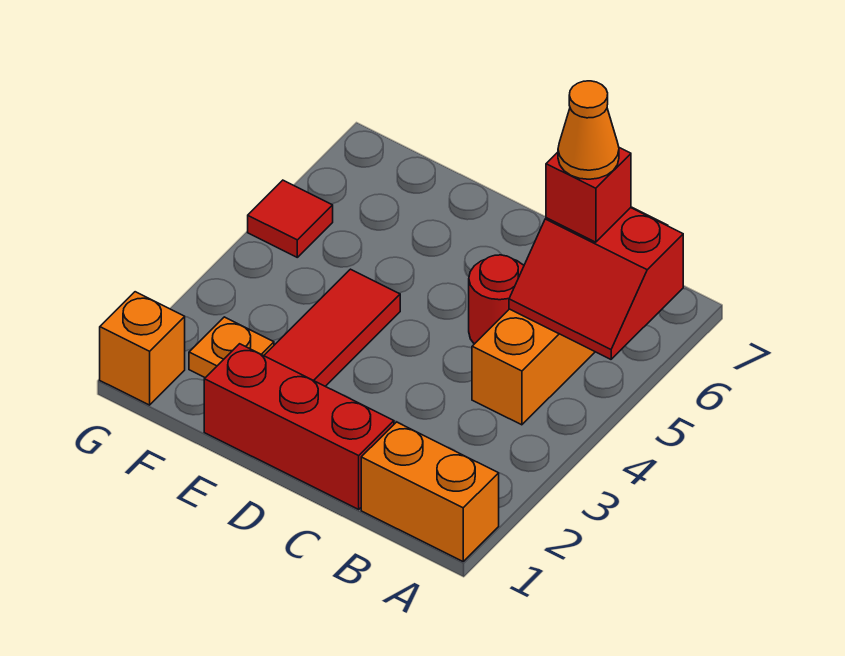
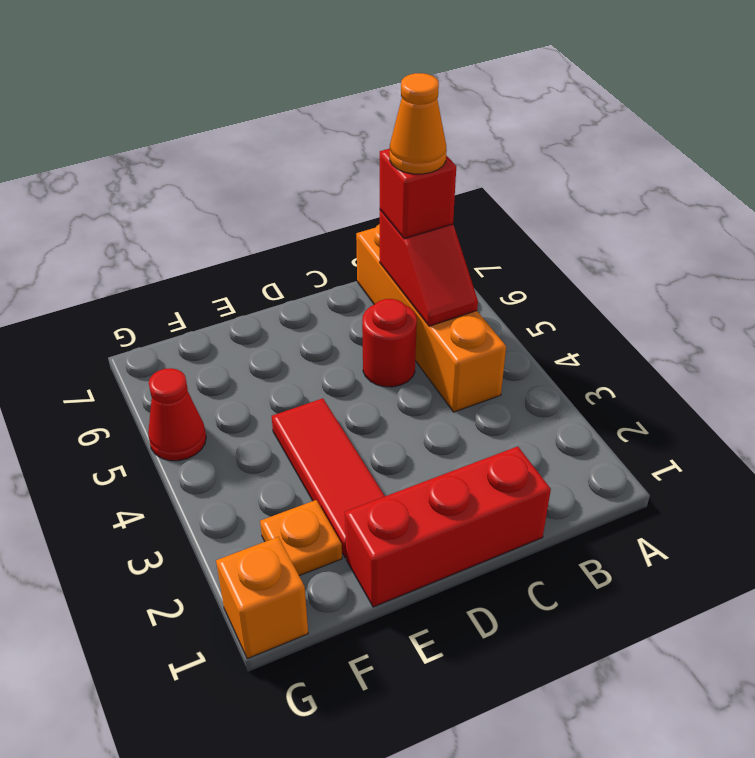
orange 1x2 brick [361,422,499,561] -> none
red 2x2 slope [509,208,683,359] -> red 1x2 slope [380,210,478,326]
red 1x1 tile [248,180,333,257] -> red 1x1 cone [148,368,206,461]

